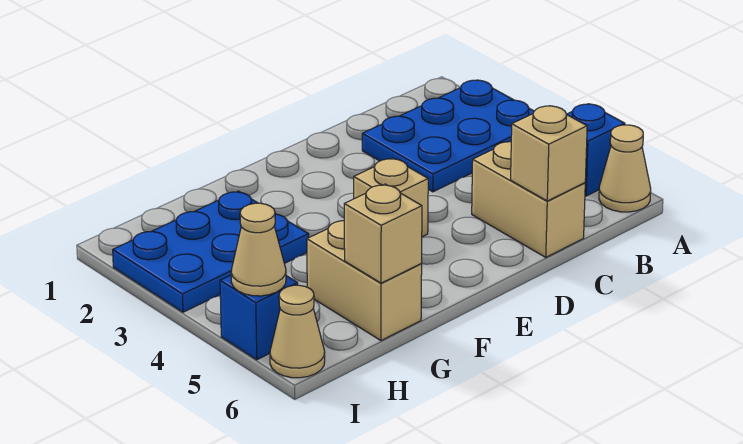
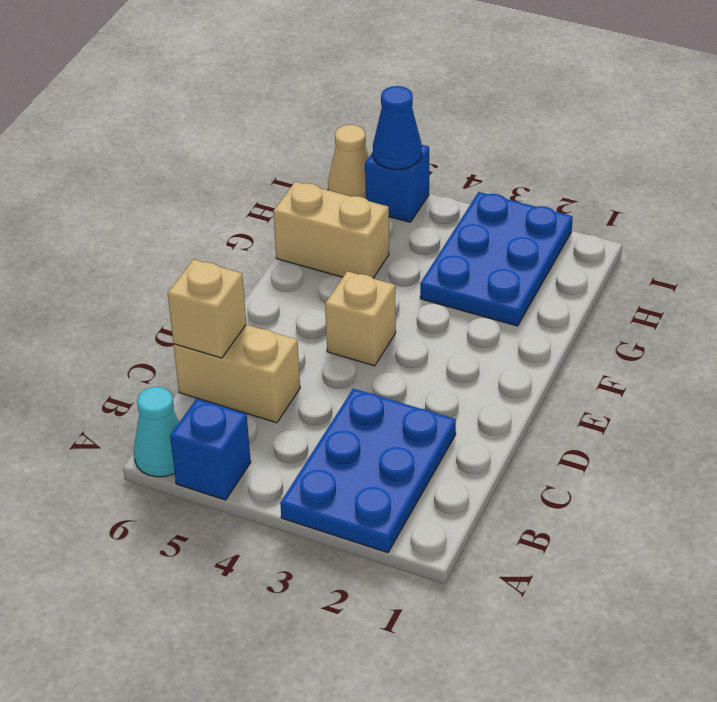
tan 1x1 cone [599,125,651,212] -> cyan 1x1 cone [134,387,179,477]
tan 1x1 brick [344,184,422,283] -> none
tan 1x1 cone [231,203,286,296] -> blue 1x1 cone [373,86,422,169]

